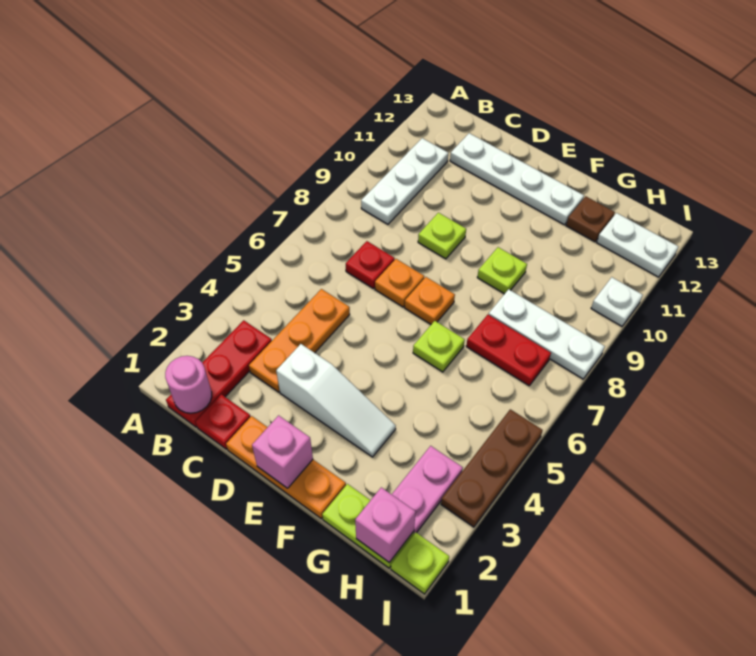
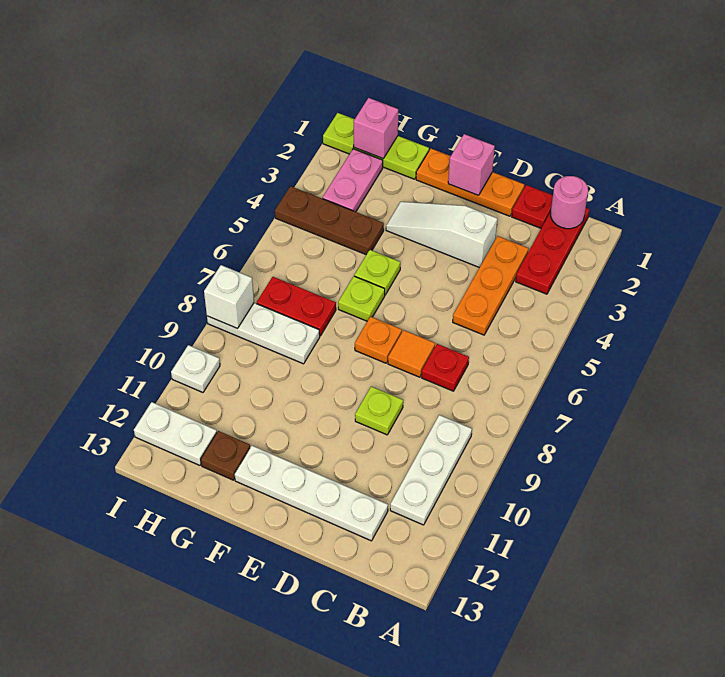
orange 1x1 plate [375,259,424,307] -> orange 1x1 tile [388,330,435,377]
lime 1x1 plate [477,247,527,294] -> lime 1x1 plate moved to [354,250,400,295]
brown 1x3 plate [441,409,543,527] -> brown 1x3 plate turned to [275,186,384,255]
none -> white 1x1 brick [204,265,254,329]

